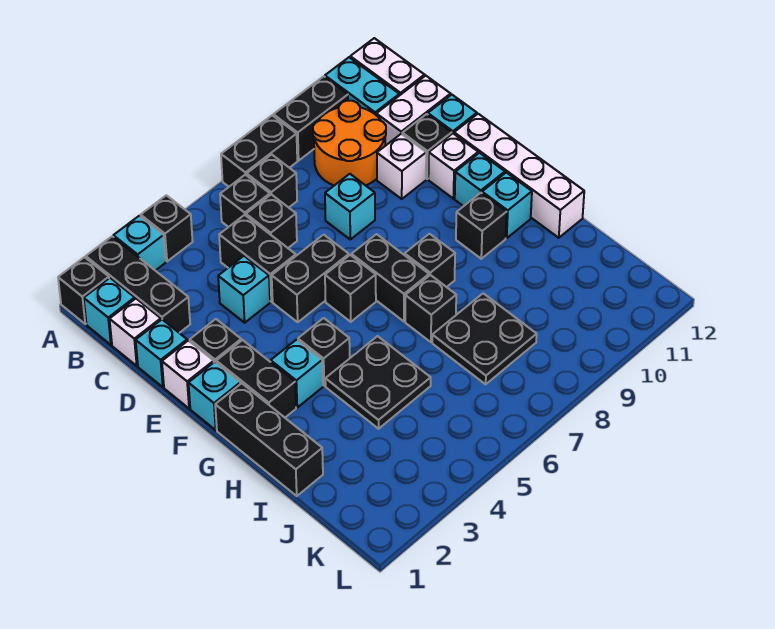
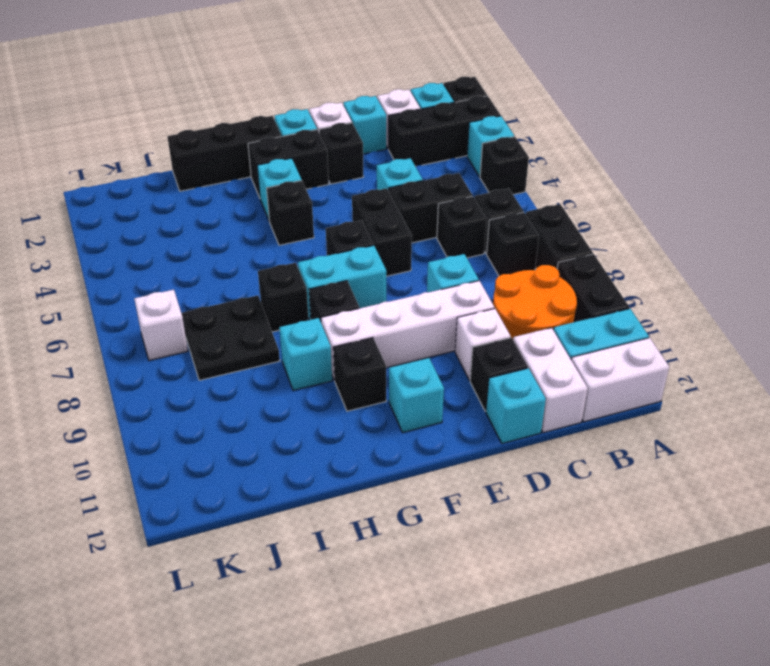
white 1x1 brick [428,134,478,199] -> white 1x1 brick moved to [134,290,188,361]
white 1x4 brick [454,114,584,238] -> white 1x4 brick moved to [321,281,494,380]
black 1x2 brick [352,234,429,321] -> cyan 1x2 brick [298,245,386,320]
cyan 1x1 brick [482,172,532,238] -> cyan 1x1 brick moved to [279,318,332,391]
black 2x2 plate [325,336,431,429] -> none

